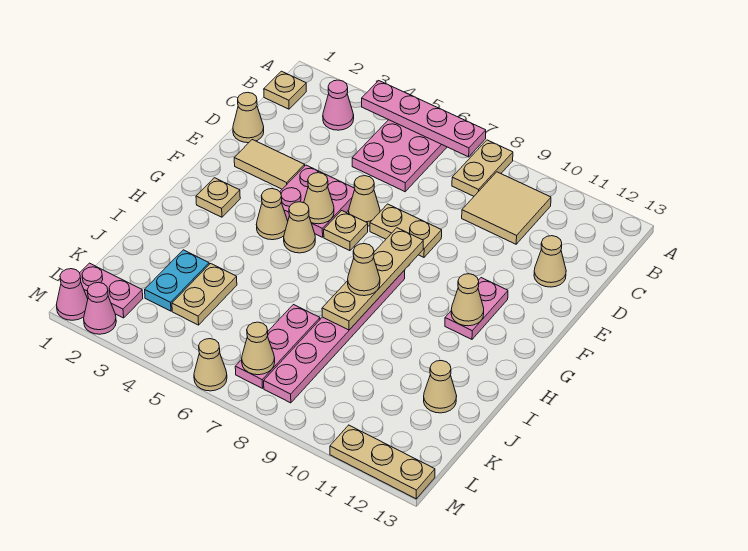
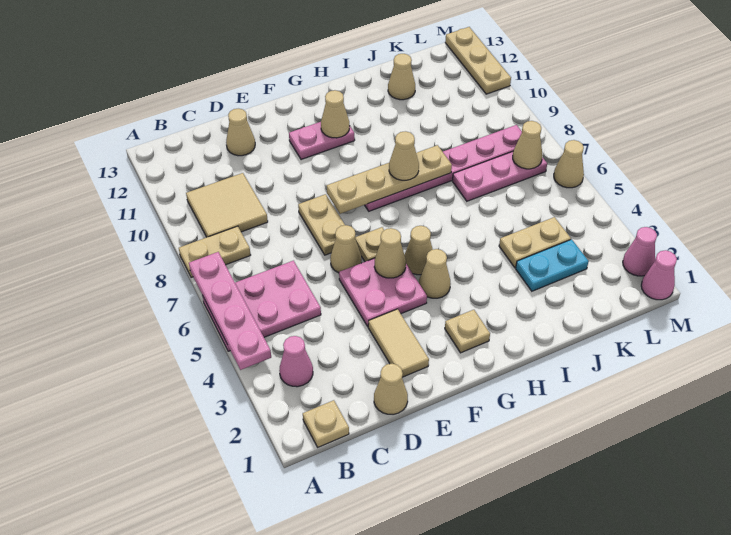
pink 1x2 plate [80,263,143,318] -> none

